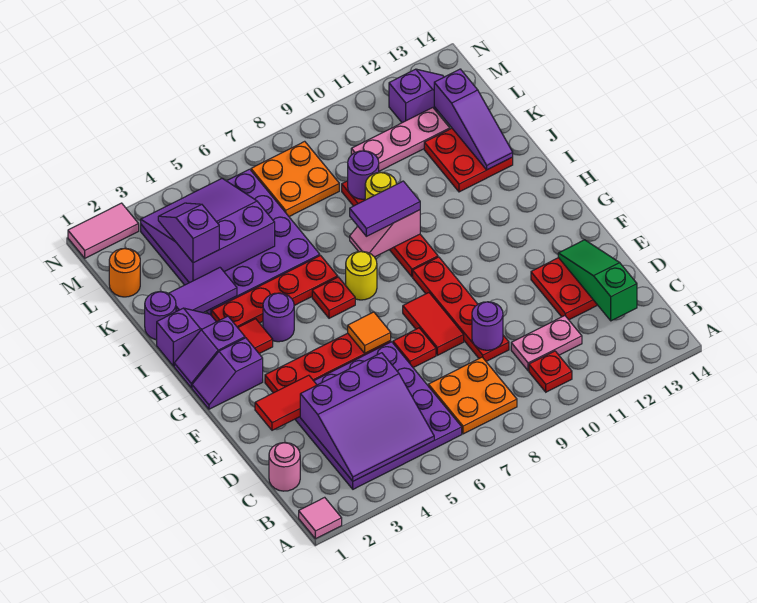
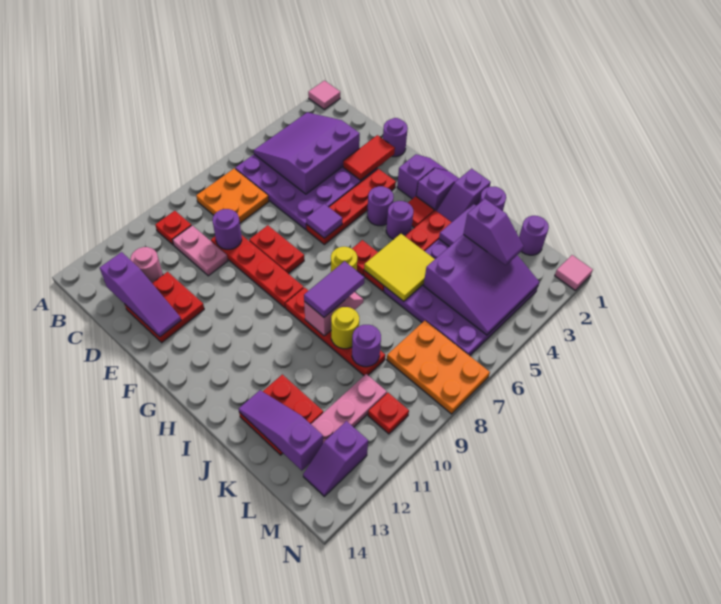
pink 1x1 round brick [269,443,300,491] -> pink 1x1 round brick moved to [130,247,163,283]
pink 1x2 plate [511,316,582,371] -> pink 1x2 plate turned to [173,225,228,276]
green 1x3 slope [558,240,637,321] -> purple 1x3 slope [100,252,181,337]
none -> purple 1x1 round brick [383,118,408,157]
red 1x1 plate [393,328,436,368] -> red 1x1 plate moved to [368,393,409,434]
red 1x2 tile [403,293,464,355] -> red 1x2 plate [249,225,304,274]
orange 1x1 tile [348,312,391,353] -> purple 1x1 tile [306,204,342,238]
none -> purple 1x1 round brick [367,186,394,226]
none -> yellow 2x2 tile [364,234,435,301]
orange 1x1 round brick [109,248,140,297] -> purple 1x1 round brick [519,216,549,255]
orange 2x2 plate [251,141,339,217] -> orange 2x3 plate [387,321,490,414]
pink 1x2 tile [68,203,139,258] -> pink 1x1 tile [555,255,593,290]

